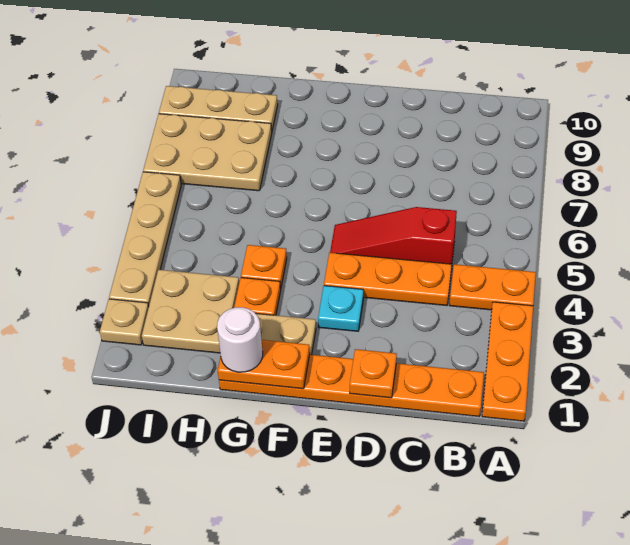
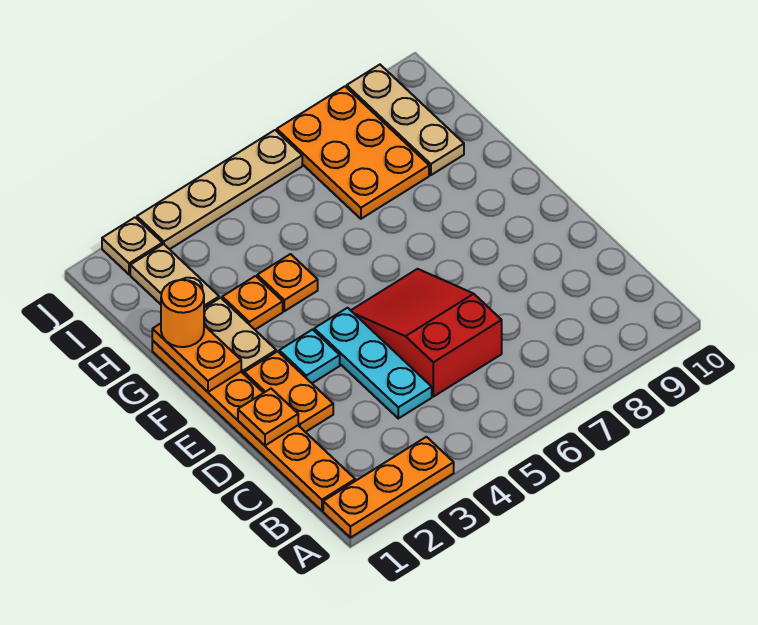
orange 1x2 plate [450,264,536,310] -> orange 1x2 plate moved to [244,351,333,432]
orange 1x3 plate [324,253,452,306] -> cyan 1x3 plate [314,308,432,418]
red 1x3 slope [330,207,457,269] -> red 2x3 slope [351,269,502,397]
white 1x1 round brick [217,307,263,372] -> orange 1x1 round brick [161,280,204,347]
tan 2x2 plate [142,270,239,353] -> tan 1x2 plate [130,244,219,308]
tan 2x3 plate [143,114,272,191] -> orange 2x3 plate [277,86,429,219]

